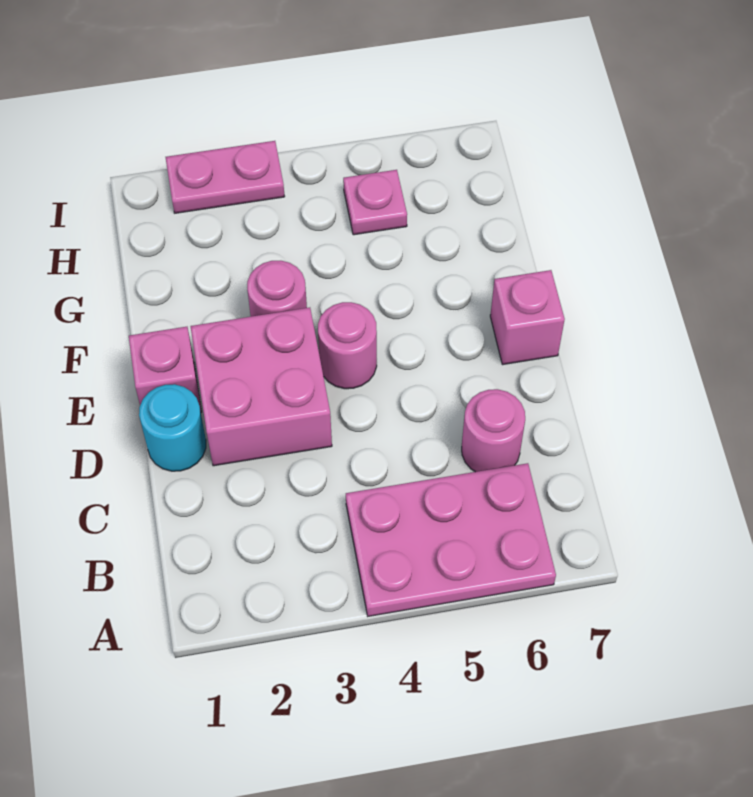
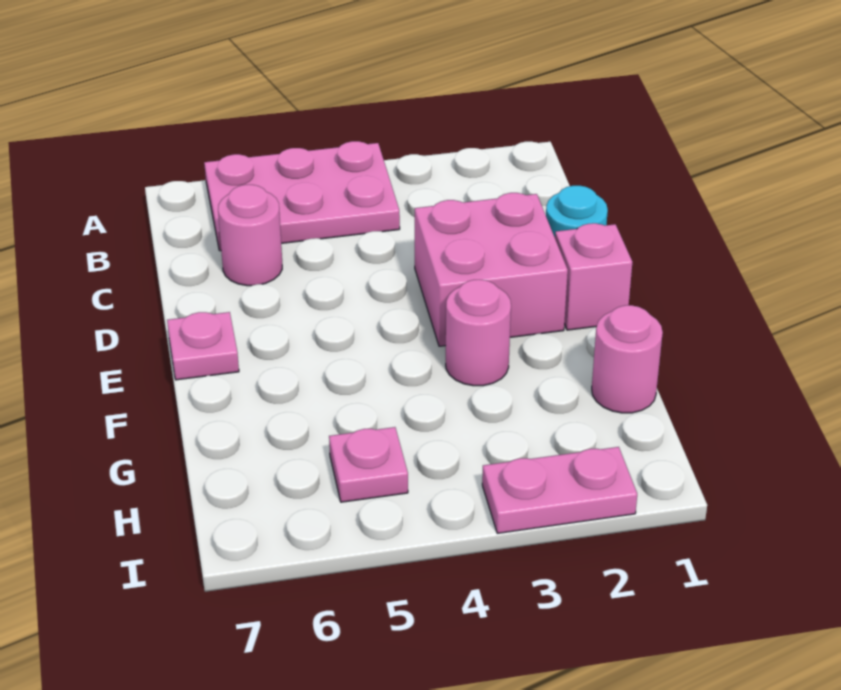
pink 1x1 round brick [318,302,377,389] -> pink 1x1 round brick moved to [592,305,663,413]
pink 1x1 brick [490,270,565,365] -> pink 1x1 plate [167,312,239,380]

